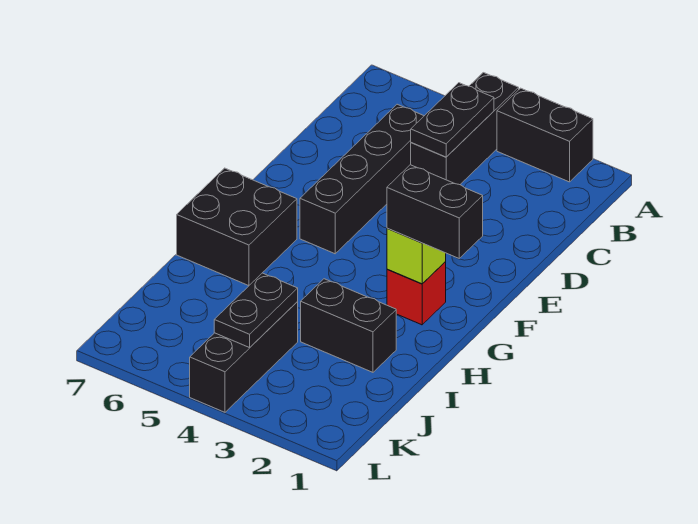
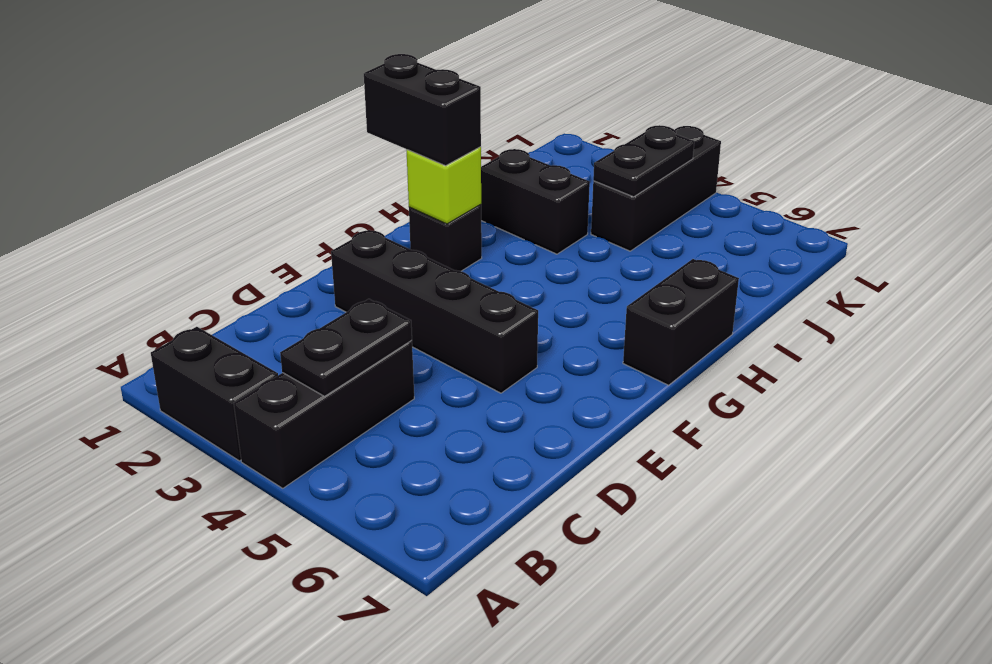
black 1x4 brick [300,104,424,254] -> black 1x4 brick turned to [331,230,538,393]
red 1x1 brick [387,262,446,325] -> black 1x1 brick [409,204,482,271]
black 2x2 brick [177,168,297,286] -> black 1x2 brick [623,259,739,385]

